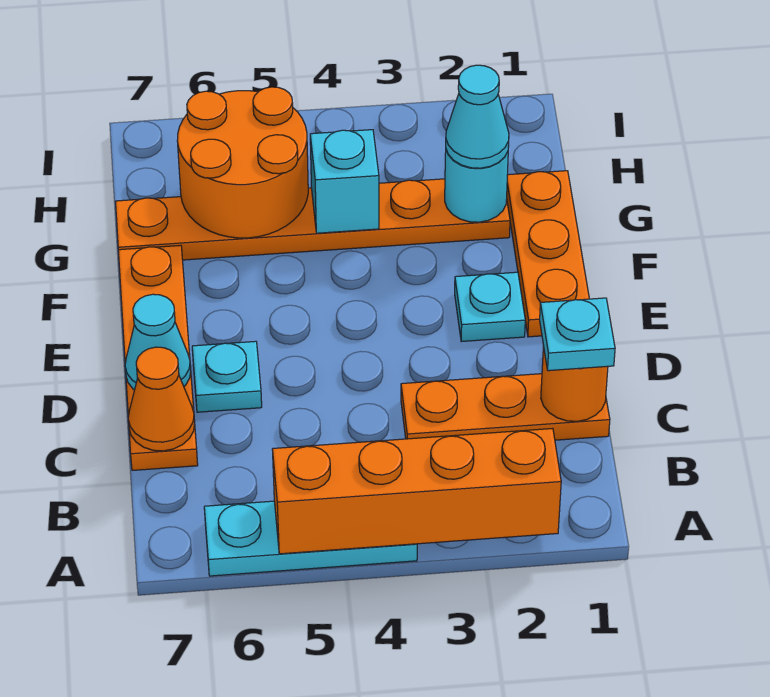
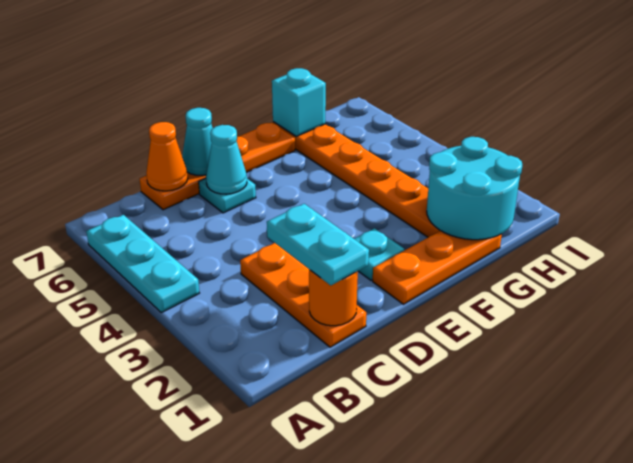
orange 1x4 brick [272,429,561,554] -> none
cyan 1x1 plate [540,298,615,371] -> cyan 1x2 plate [267,204,369,285]
cyan 1x1 round brick [445,146,509,222] -> cyan 2x2 round brick [427,137,522,240]
cyan 1x1 cone [446,65,509,168] -> cyan 1x1 cone moved to [206,125,247,194]
cyan 1x1 brick [310,130,379,233] -> cyan 1x1 brick moved to [272,68,326,136]
orange 2x2 round brick [177,87,308,238] -> none

